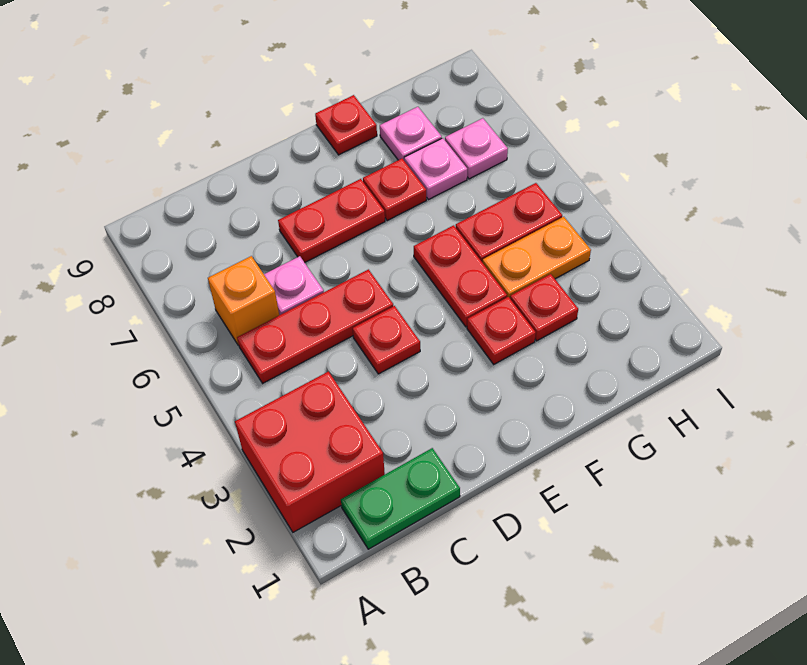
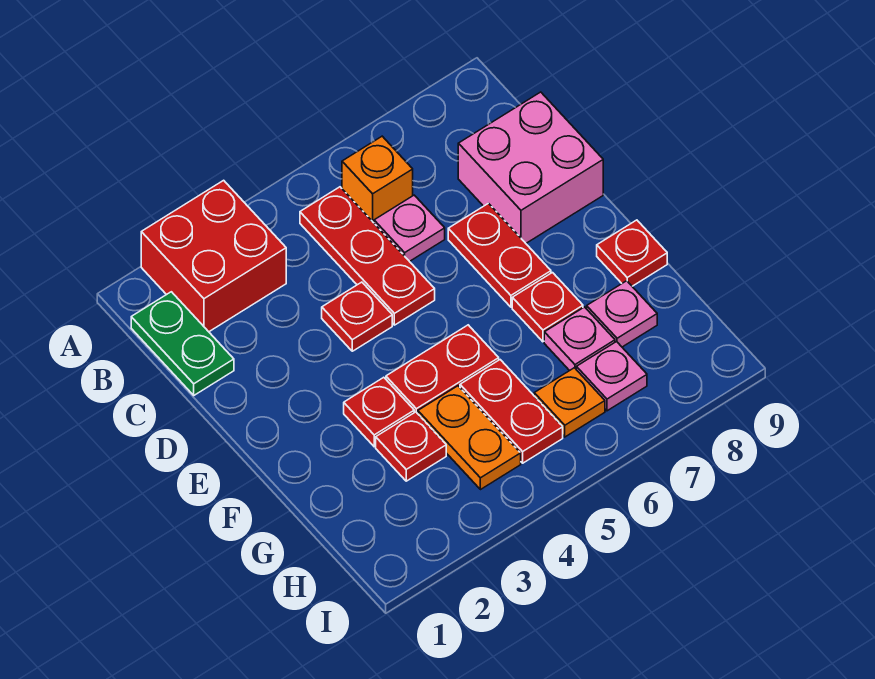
none -> pink 2x2 brick [458,92,603,243]
none -> orange 1x1 plate [534,368,605,437]

